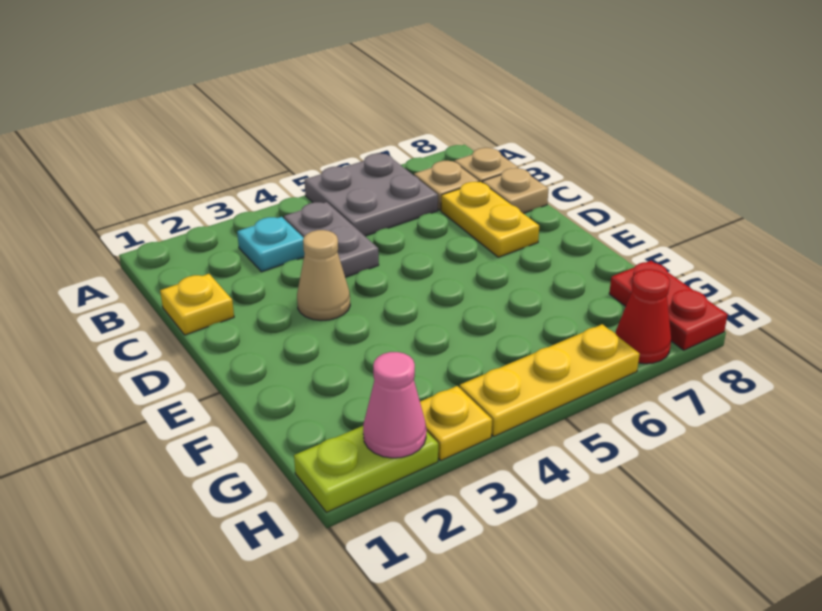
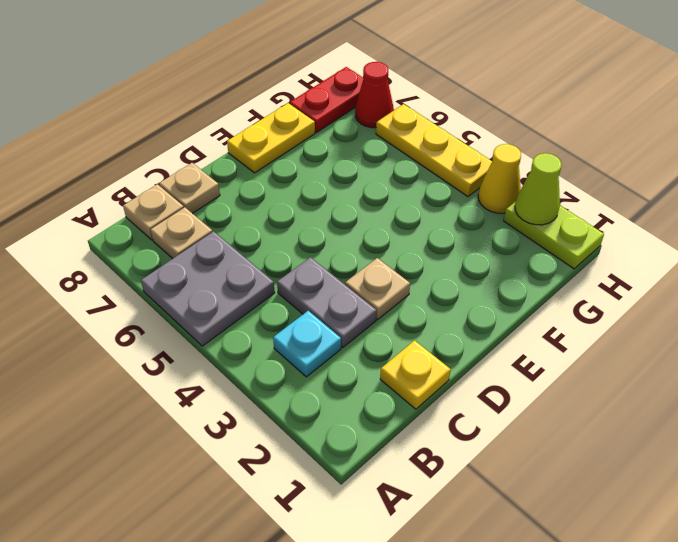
grey 1x2 plate [284,202,379,277] -> grey 1x2 plate turned to [277,257,376,347]
yellow 1x2 plate [441,182,539,257] -> yellow 1x2 plate moved to [227,103,315,173]
tan 1x1 cone [297,230,350,320] -> tan 1x1 plate [345,258,410,320]
pink 1x1 cone [363,352,426,458] -> lime 1x1 cone [515,153,562,225]
yellow 1x1 plate [420,386,492,460] -> yellow 1x1 cone [478,144,521,213]

